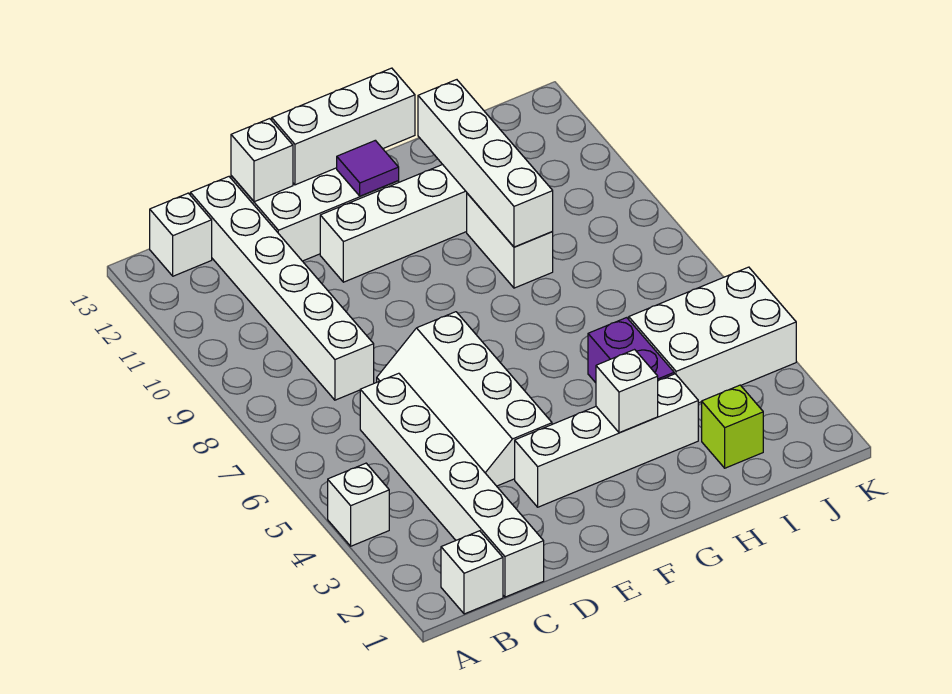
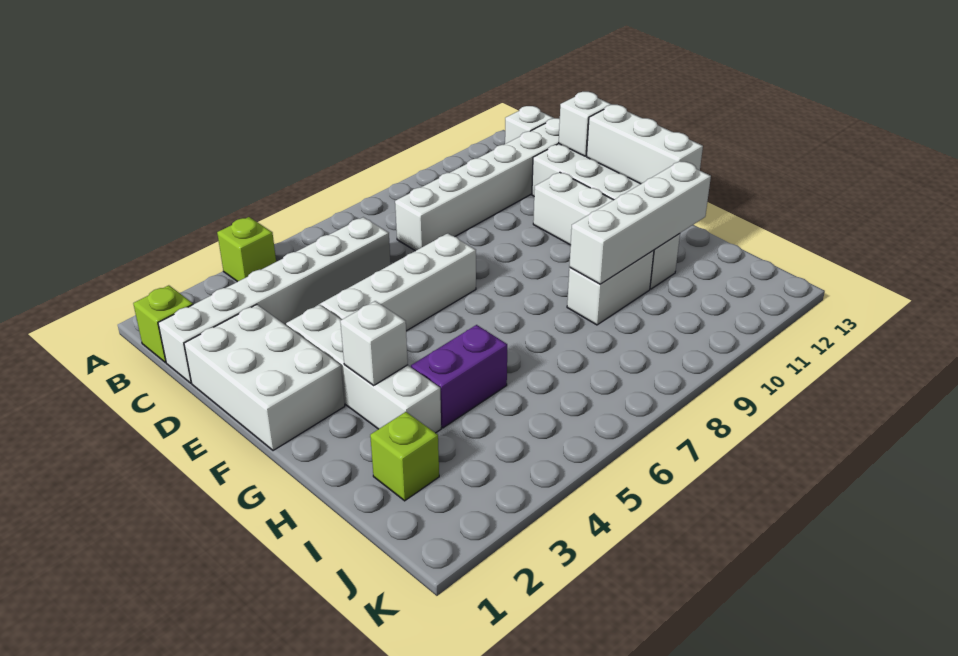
white 1x1 brick [328,463,389,546] -> lime 1x1 brick [217,217,276,282]
white 1x1 brick [441,531,503,614] -> lime 1x1 brick [133,285,193,362]
purple 1x1 tile [337,140,399,196] -> none
white 2x3 brick [629,267,796,403] -> white 2x3 brick moved to [184,305,345,451]

